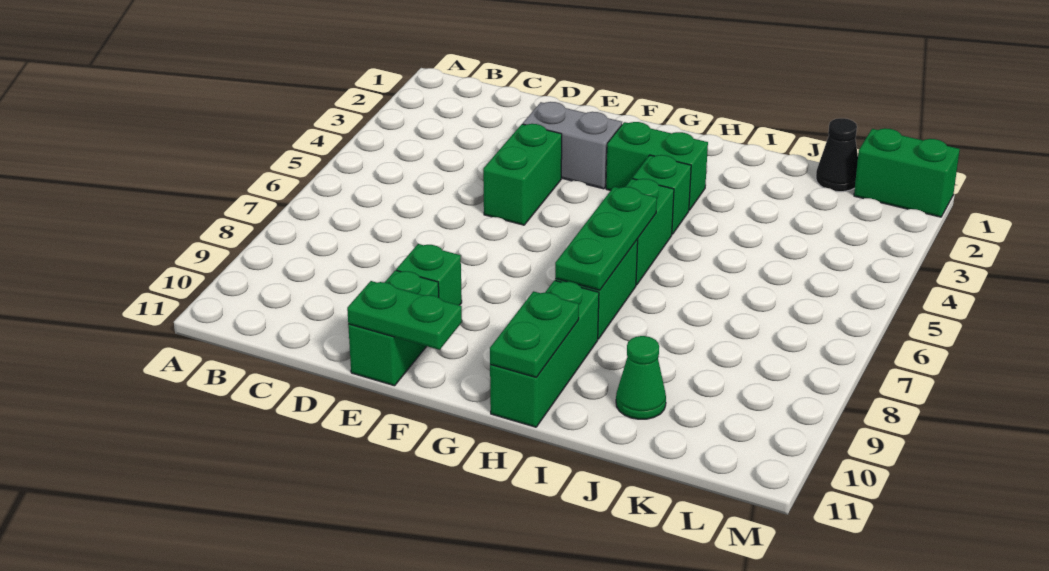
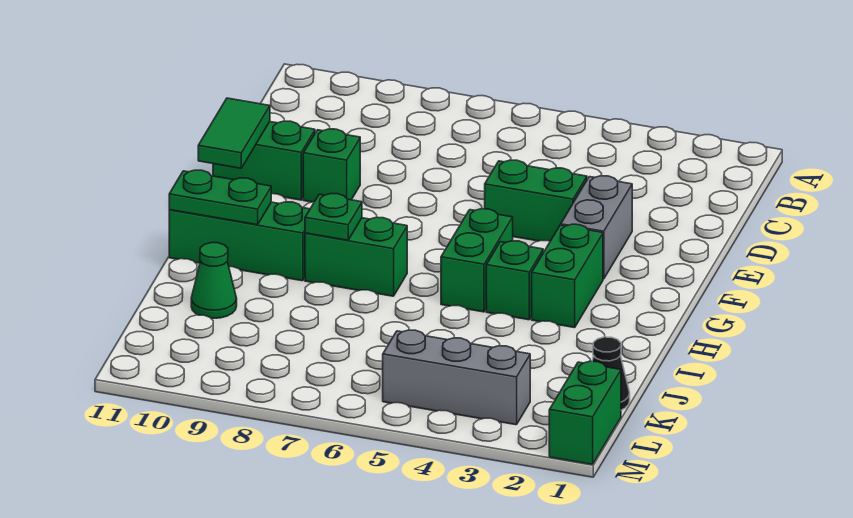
green 1x2 plate [347,281,462,350] -> green 1x2 tile [198,98,270,168]
green 1x2 brick [626,179,674,285] -> green 1x2 brick turned to [441,209,513,312]
green 1x3 plate [555,187,657,290] -> green 1x1 plate [305,194,362,240]
none -> grey 1x3 brick [383,330,530,425]

